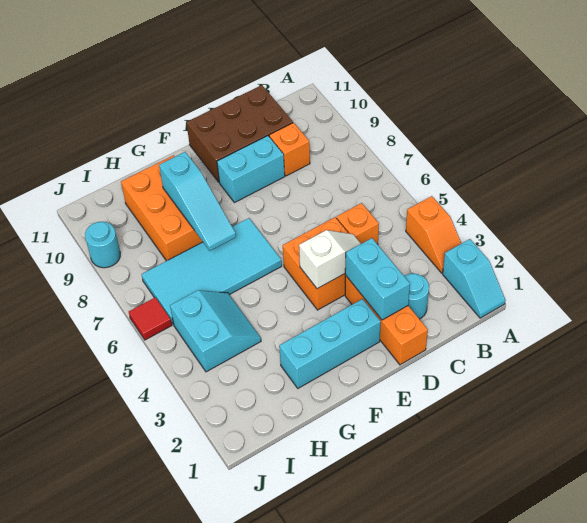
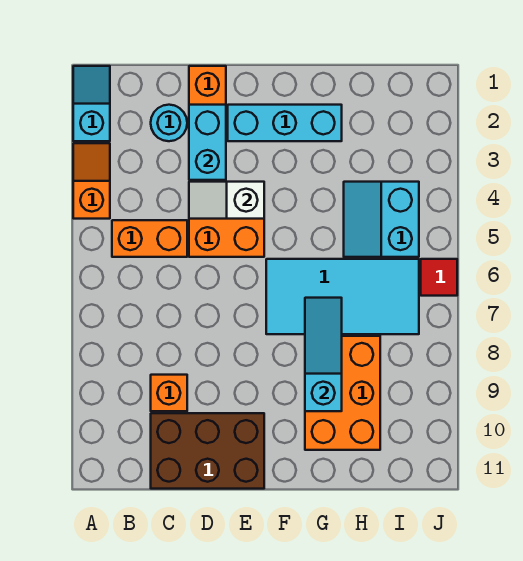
orange 1x1 brick [337,203,379,244] -> orange 1x2 brick [112,220,187,257]
cyan 1x2 brick [217,136,285,203] -> none
cyan 1x1 round brick [85,222,120,268] -> none

